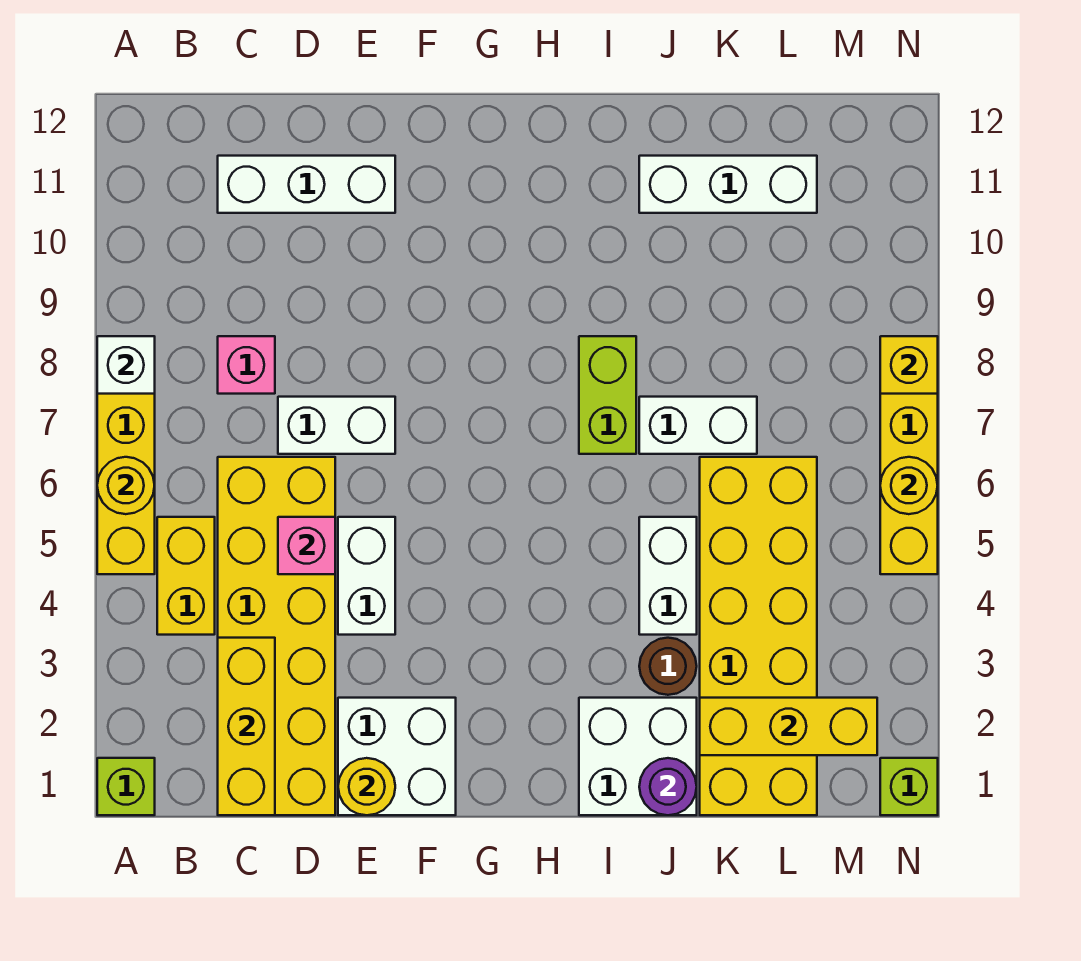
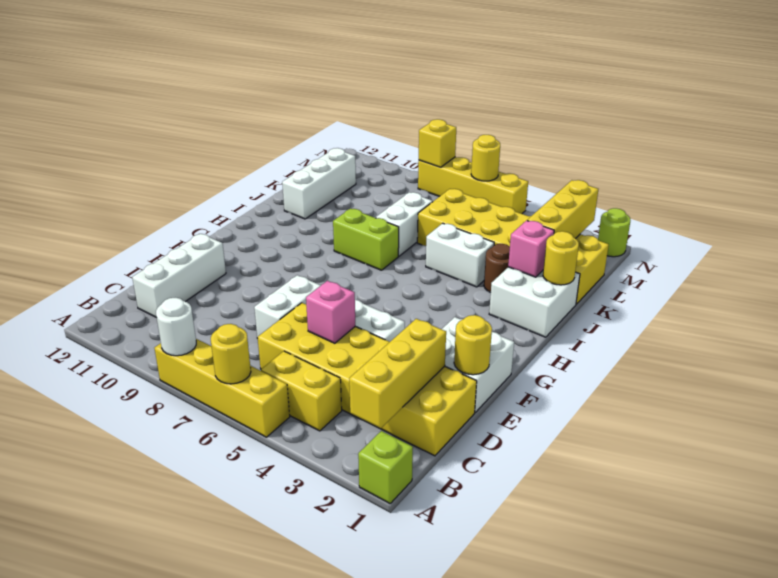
white 1x1 brick [97,336,155,394] -> white 1x1 round brick [156,298,196,356]
yellow 1x3 brick [218,638,275,815] -> yellow 1x3 brick turned to [349,319,446,428]
pink 1x1 brick [218,336,275,394] -> pink 1x1 brick moved to [508,221,554,277]
purple 1x1 round brick [639,758,697,815] -> yellow 1x1 round brick [543,231,579,285]
lime 1x1 brick [880,758,938,815] -> lime 1x1 round brick [598,208,630,257]

